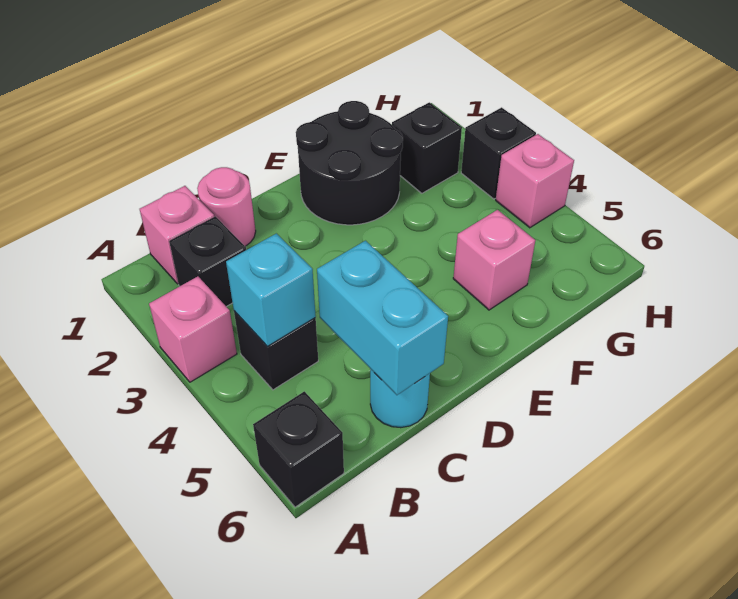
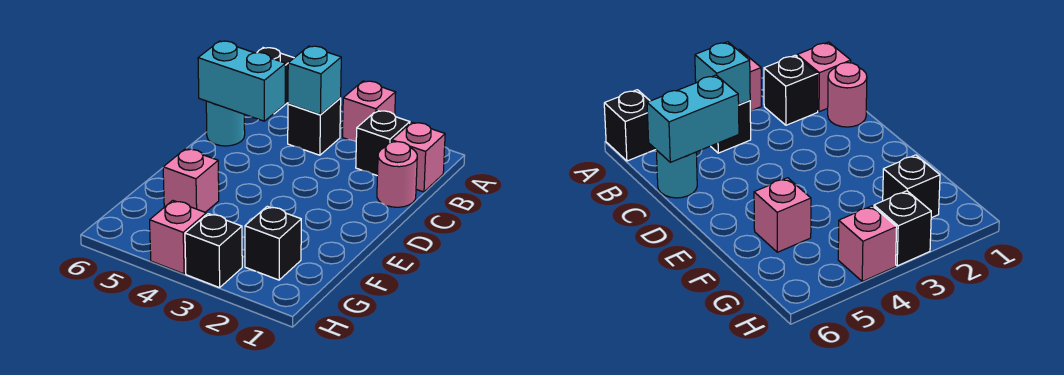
black 2x2 round brick [296,101,403,225] -> none

